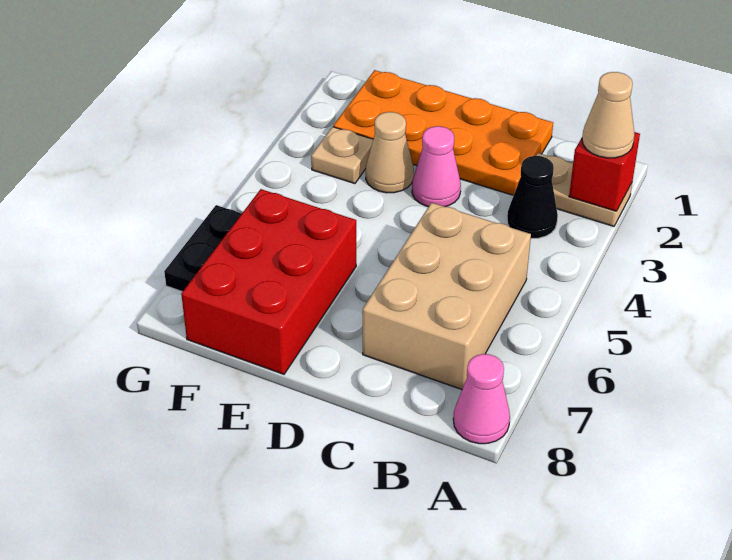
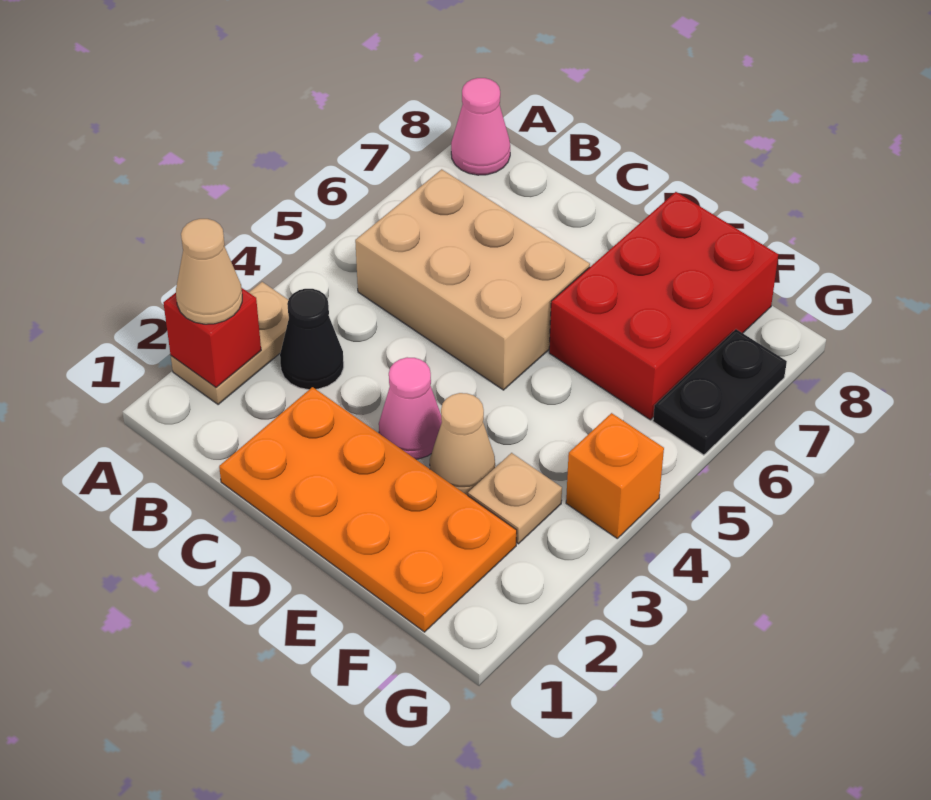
tan 1x2 plate [536,153,632,226] -> tan 1x2 plate turned to [171,282,289,405]
tan 2x3 brick [363,203,531,390] -> tan 2x3 brick turned to [355,169,590,390]
none -> orange 1x1 brick [566,413,664,538]

